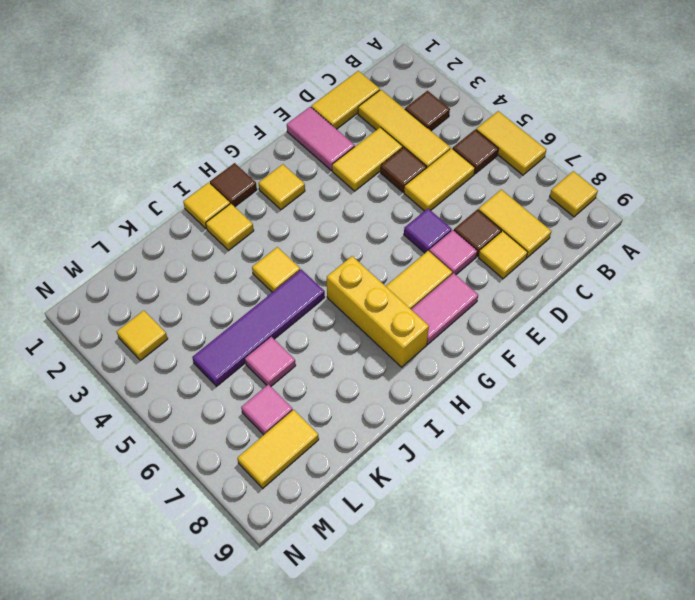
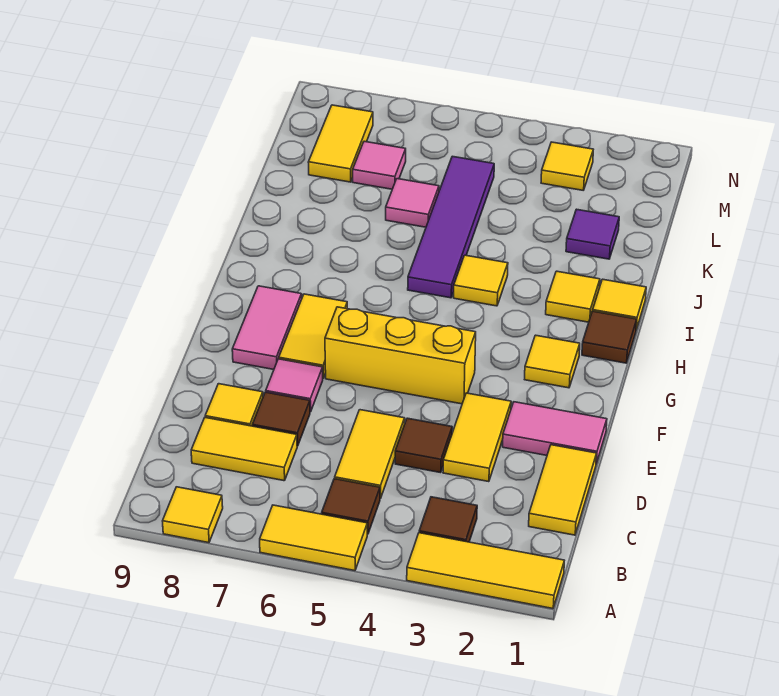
yellow 1x3 tile [358,90,450,168] -> yellow 1x3 tile moved to [407,533,564,609]
purple 1x1 tile [404,209,452,253] -> purple 1x1 tile moved to [566,209,619,259]
yellow 1x3 brick [327,256,429,367] -> yellow 1x3 brick moved to [325,307,476,404]

